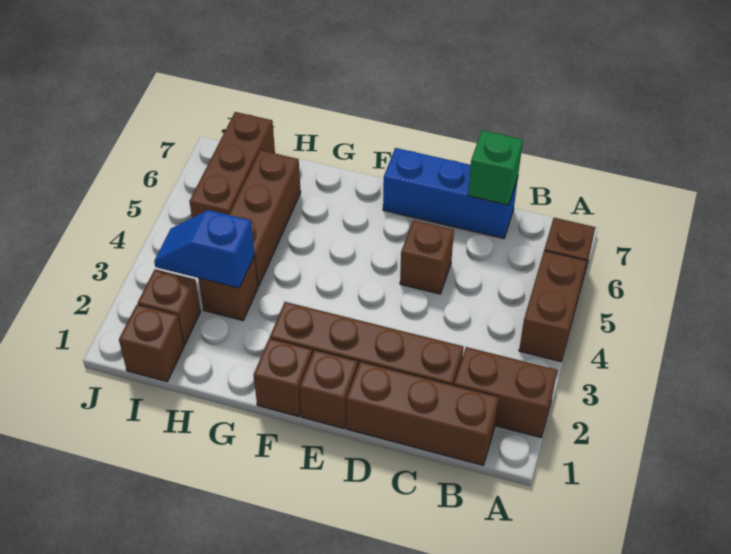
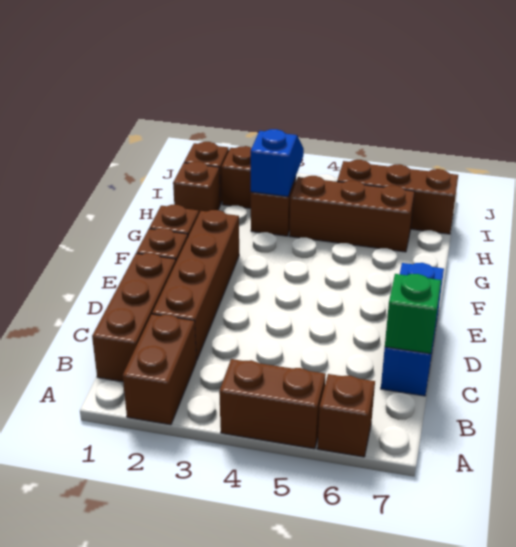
brown 1x1 brick [400,220,454,294] -> brown 1x1 brick moved to [173,162,220,213]

